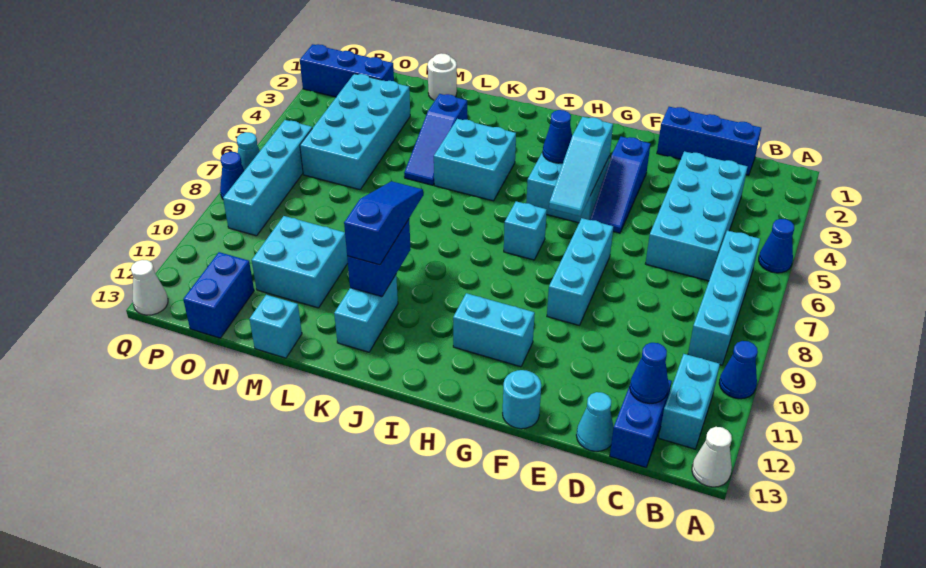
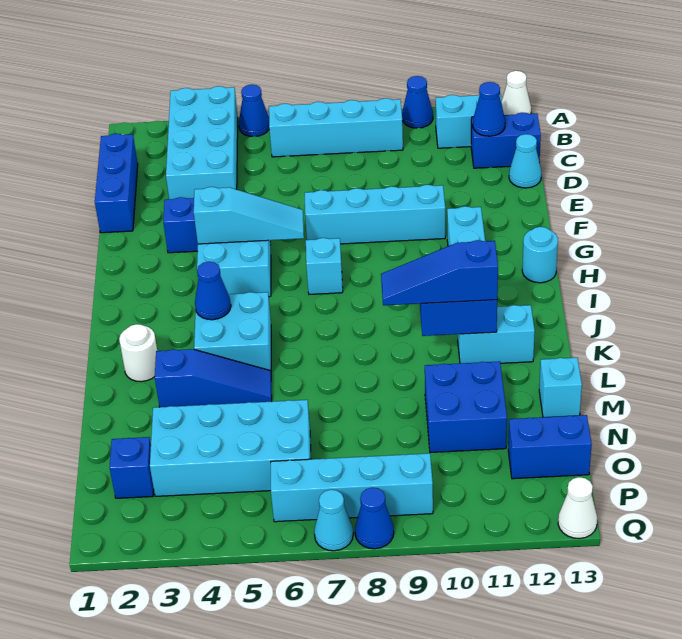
cyan 2x4 brick [645,151,748,281] -> cyan 2x4 brick turned to [166,86,238,199]
cyan 1x3 brick [547,218,613,325] -> cyan 1x4 brick [305,185,445,244]
cyan 1x1 round brick [503,370,541,429] -> cyan 1x1 round brick moved to [522,227,558,283]
blue 1x1 cone [543,110,572,163] -> blue 1x1 cone moved to [195,262,231,320]
white 1x1 round brick [428,53,457,100] -> white 1x1 round brick moved to [119,324,157,382]
cyan 2x2 brick [252,216,348,308] -> blue 2x2 brick [425,361,507,453]
blue 1x3 brick [300,44,394,97] -> blue 1x1 brick [110,437,154,498]

